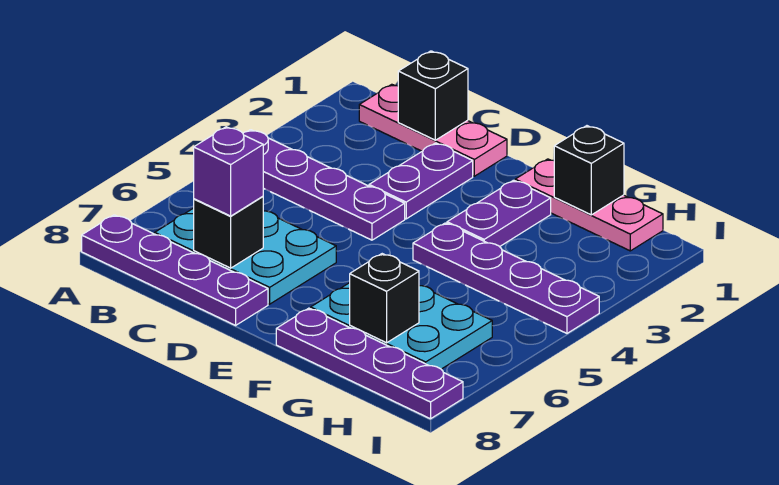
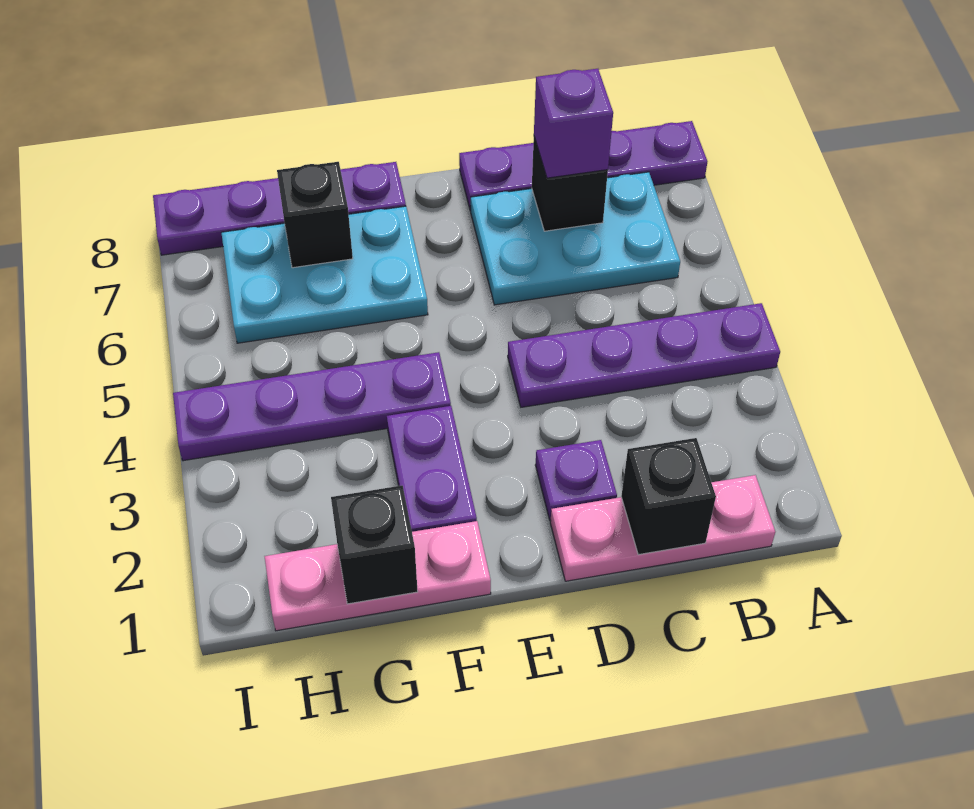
purple 1x2 plate [369,143,473,219] -> purple 1x1 plate [535,440,617,520]

